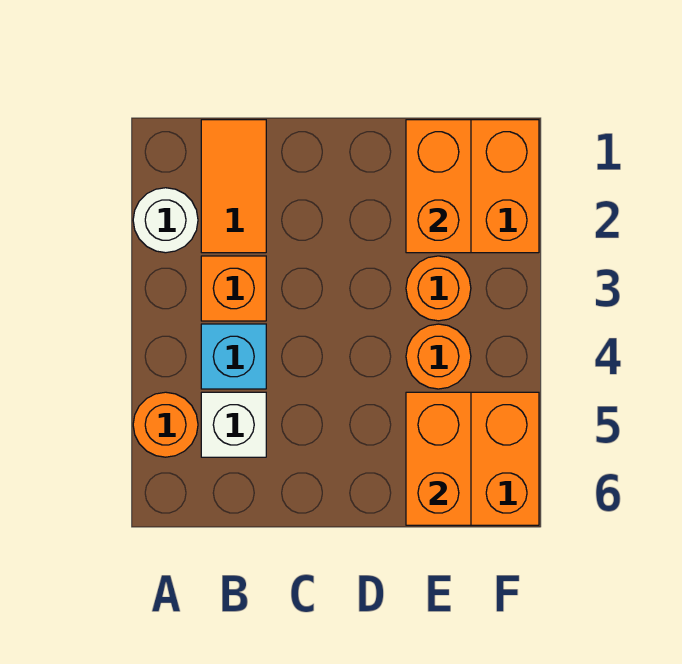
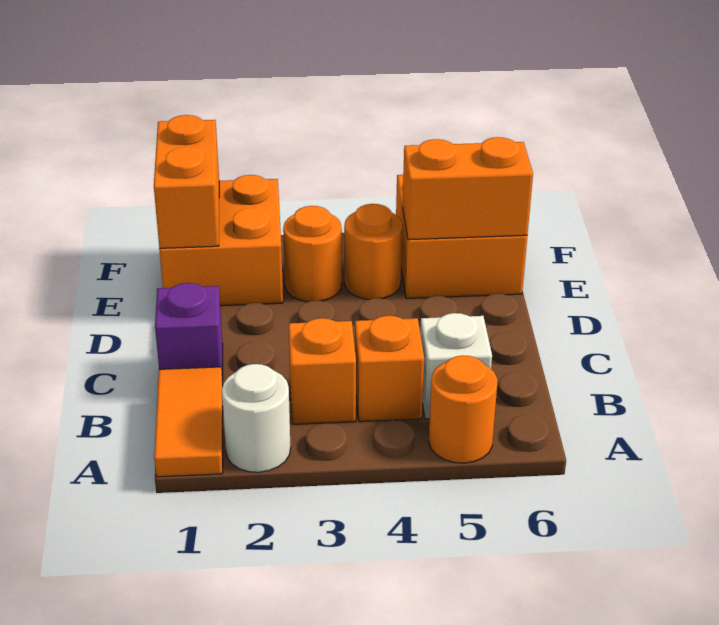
orange 1x2 tile [201,120,266,253] -> orange 1x2 tile turned to [154,367,223,477]
cyan 1x1 brick [201,324,266,389] -> orange 1x1 brick [355,316,424,422]
none -> purple 1x1 brick [155,283,223,384]
orange 1x2 brick [406,120,471,253] -> orange 1x2 brick turned to [154,115,219,248]

